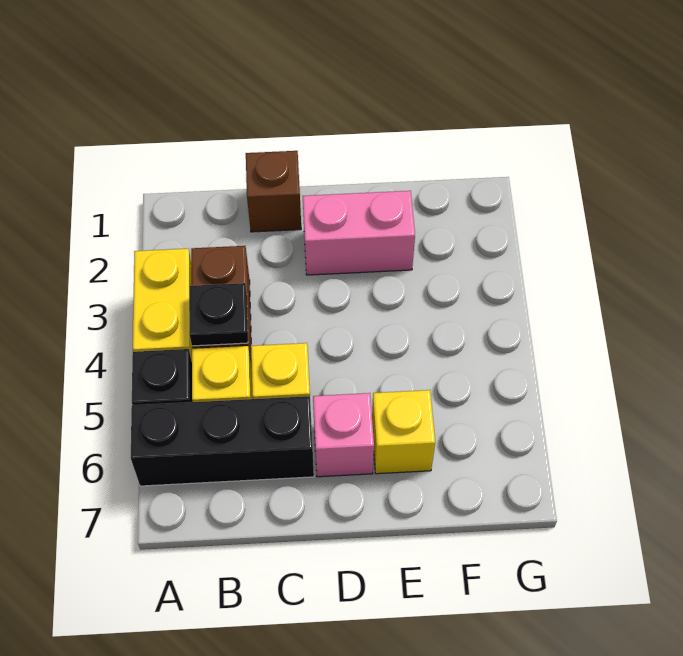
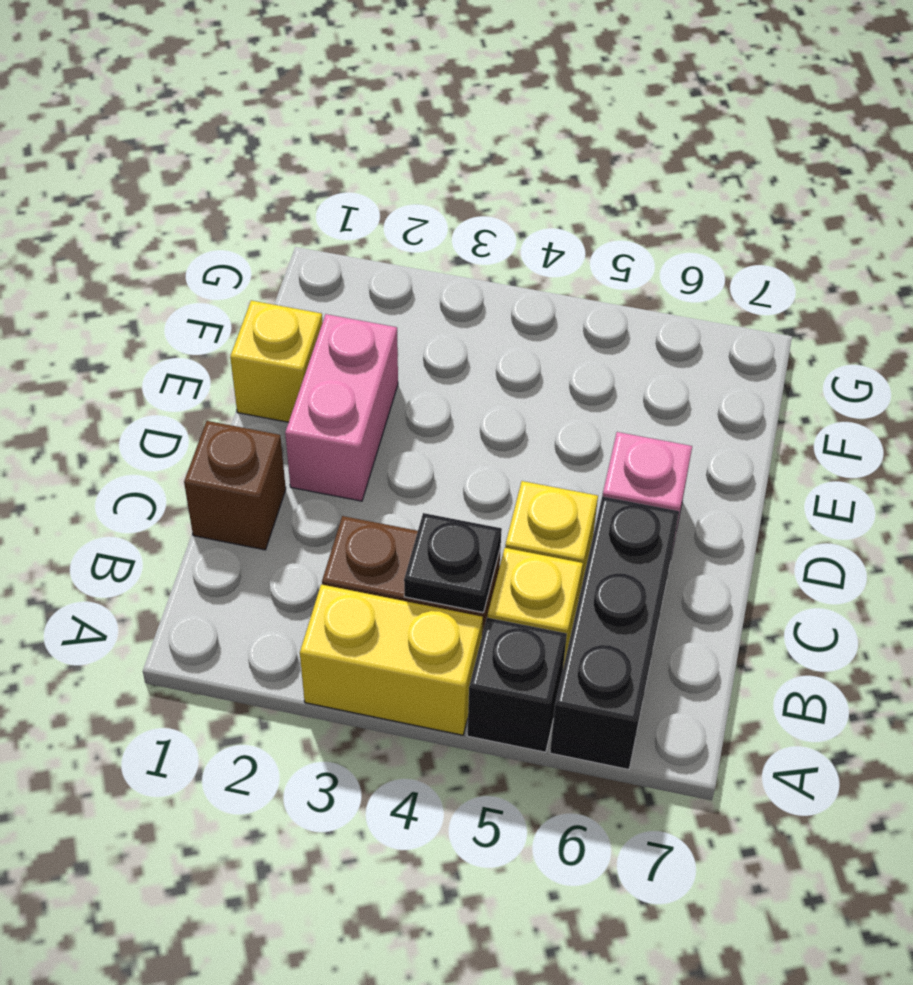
yellow 1x1 brick [372,390,435,474] -> yellow 1x1 brick moved to [230,300,323,422]

